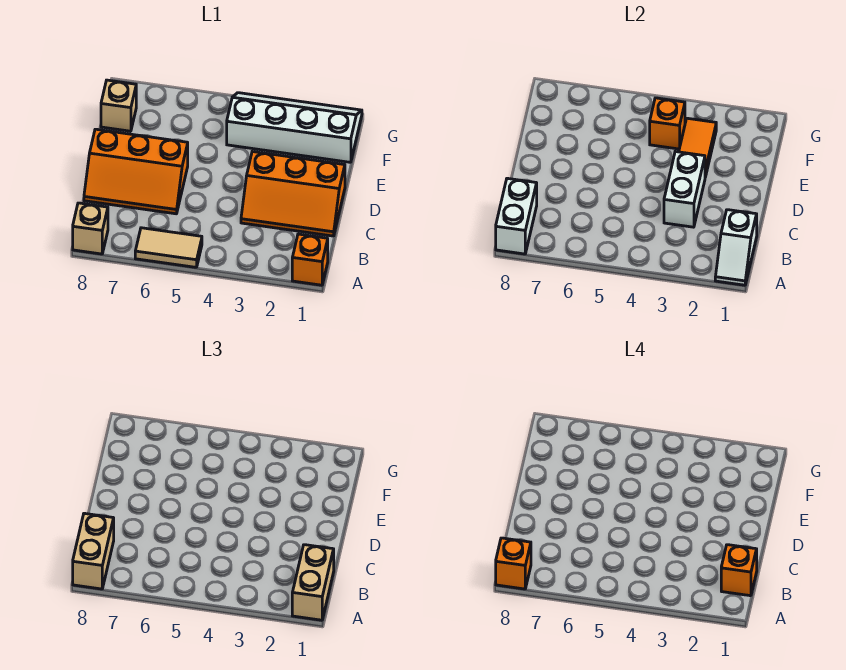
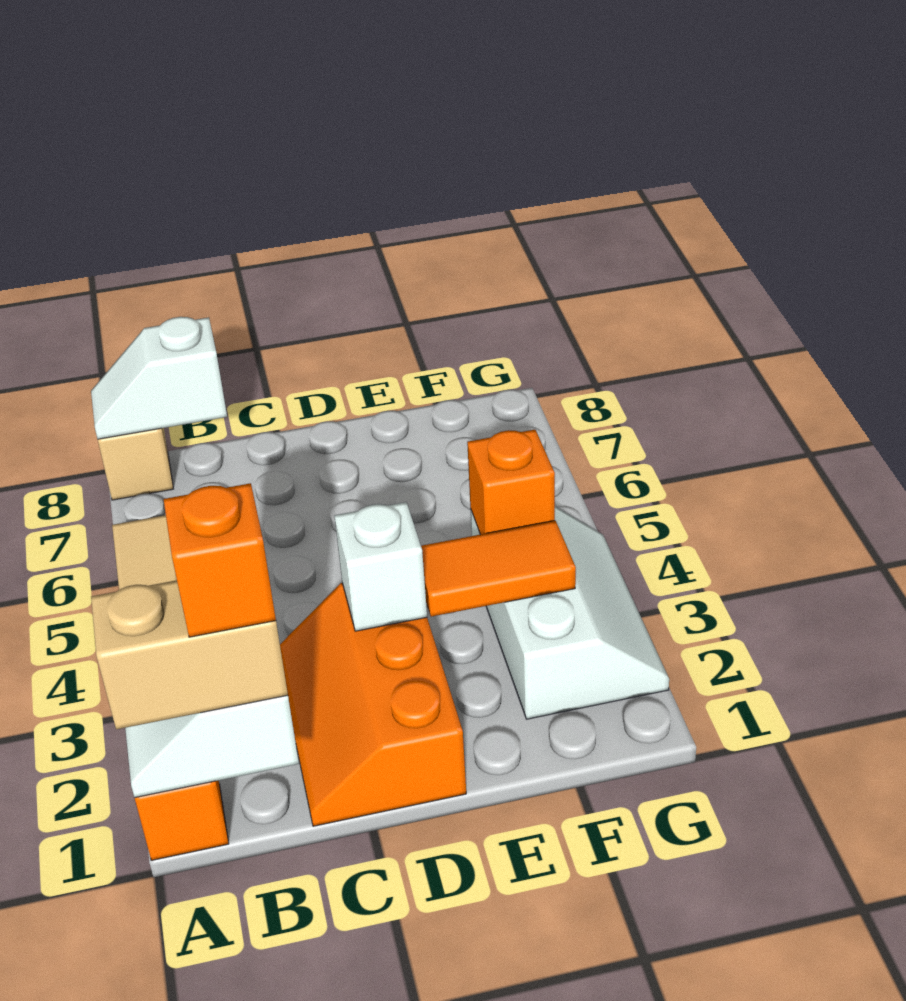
white 1x2 brick [496,178,537,254] -> white 1x2 slope [91,317,227,439]
tan 1x2 brick [73,513,114,589] -> none
orange 1x1 brick [496,538,531,589] -> none
white 1x2 brick [664,152,705,227] -> white 1x1 brick [334,502,427,631]
orange 2x3 slope [84,129,188,214] -> none
white 2x4 slope [227,93,362,162] -> white 2x3 slope [471,506,669,719]
tan 1x1 brick [101,80,136,131] -> none

